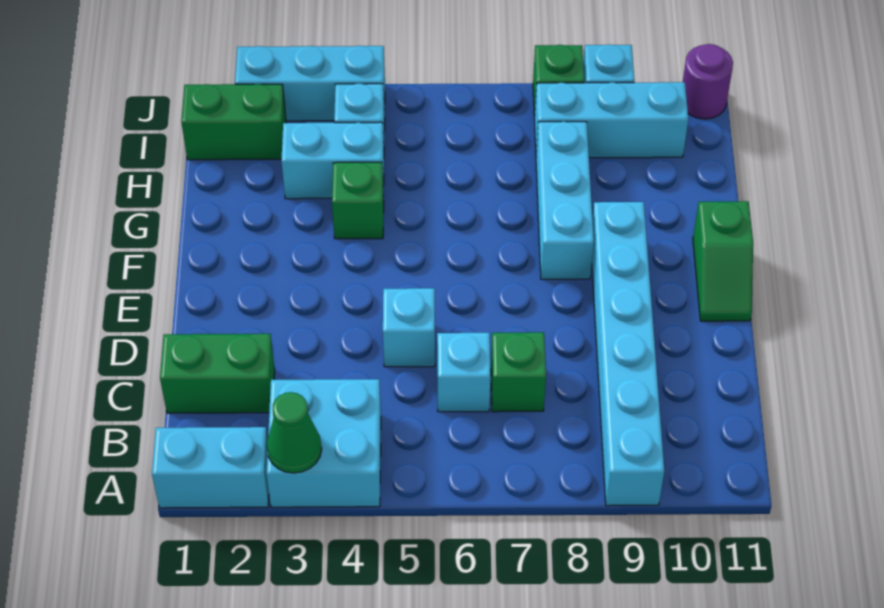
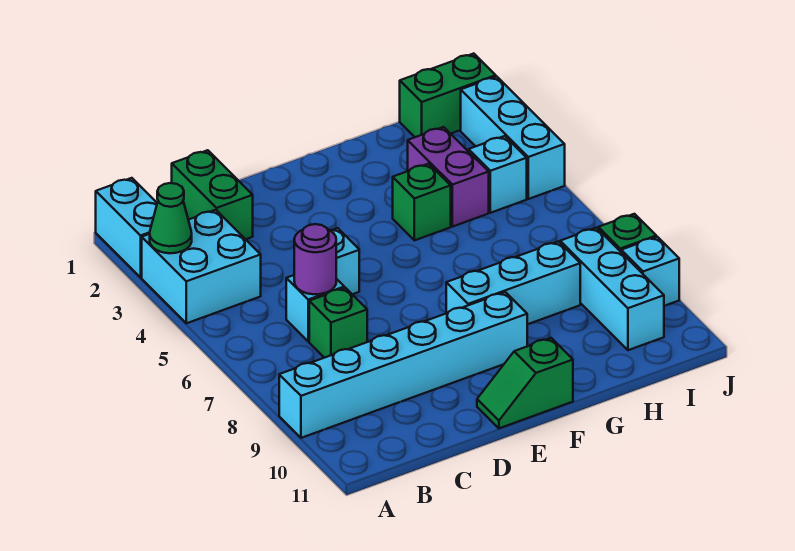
cyan 1x2 brick [281,122,384,199] -> purple 1x2 brick [408,127,489,227]
green 1x2 brick [181,84,286,160] -> green 1x2 brick turned to [400,54,496,137]
purple 1x1 round brick [683,44,733,119] -> purple 1x1 round brick moved to [294,224,336,294]

